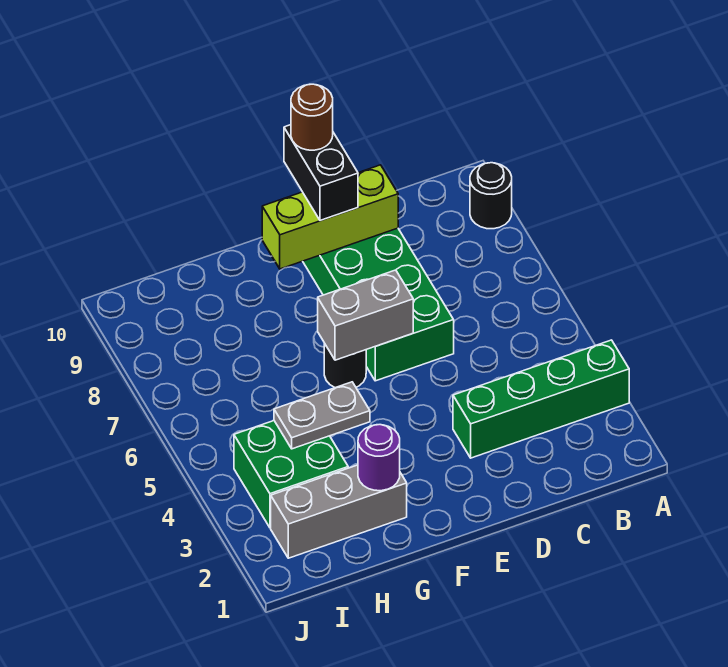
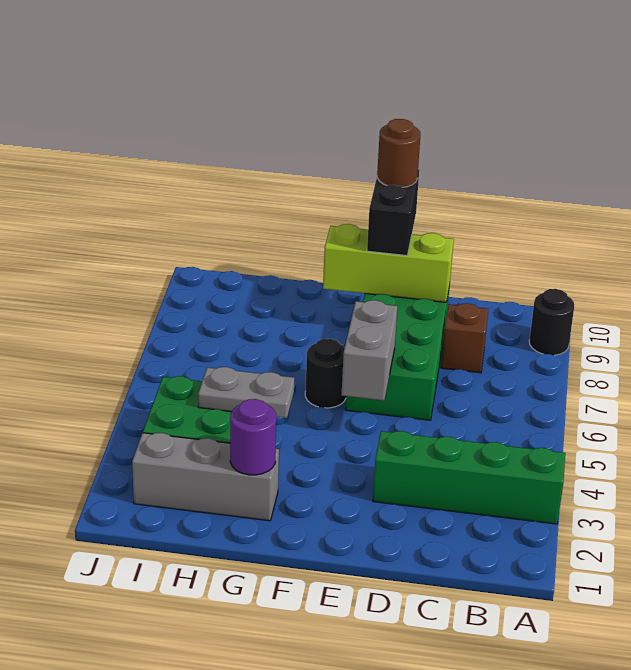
none -> brown 1x1 brick [441,303,488,373]
grey 1x2 brick [318,270,413,360] -> grey 1x2 brick turned to [342,300,397,400]

